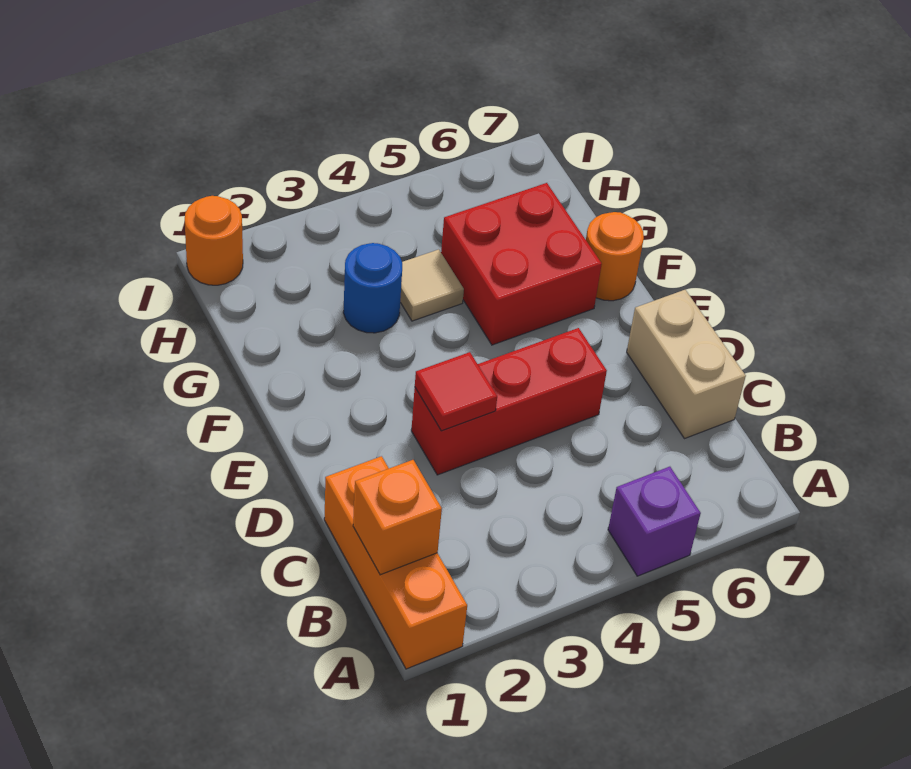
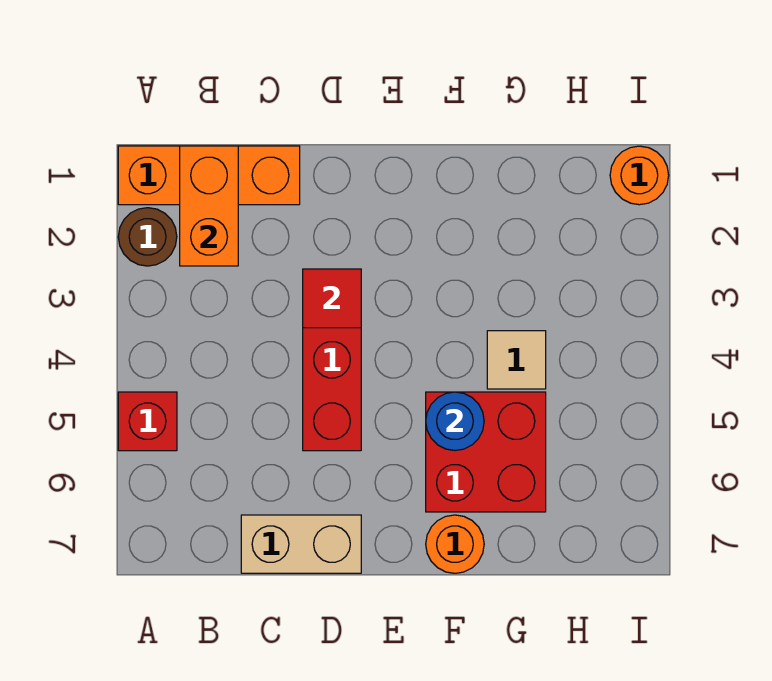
none -> brown 1x1 round brick [118,208,177,266]
purple 1x1 brick [608,467,701,576] -> red 1x1 brick [118,392,177,451]
orange 1x1 brick [353,460,442,575] -> orange 1x2 brick [180,146,238,266]
blue 1x1 round brick [343,243,402,333] -> blue 1x1 round brick moved to [426,392,484,450]

